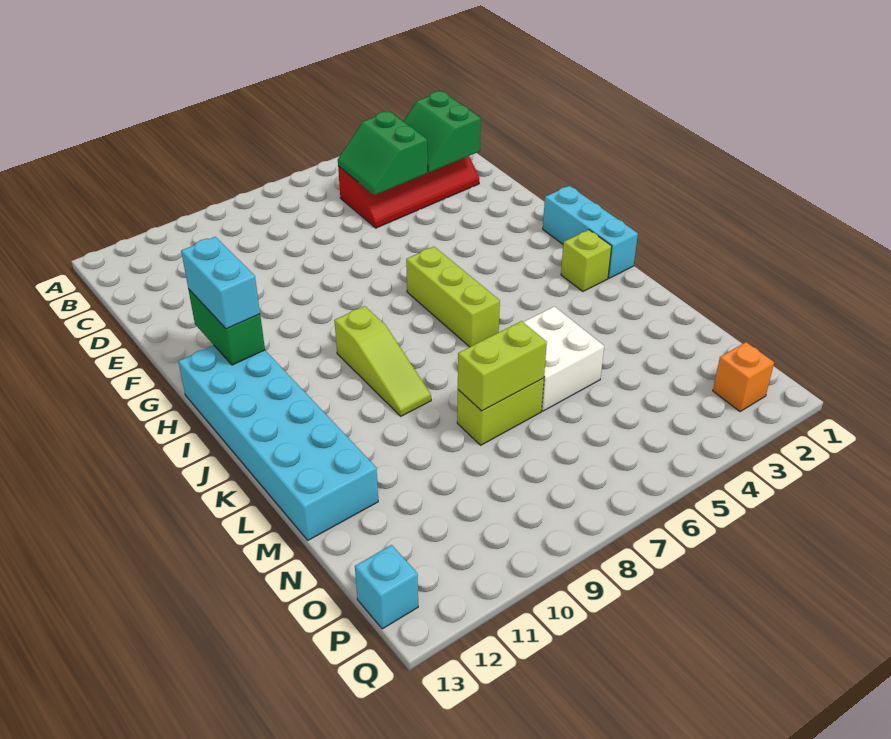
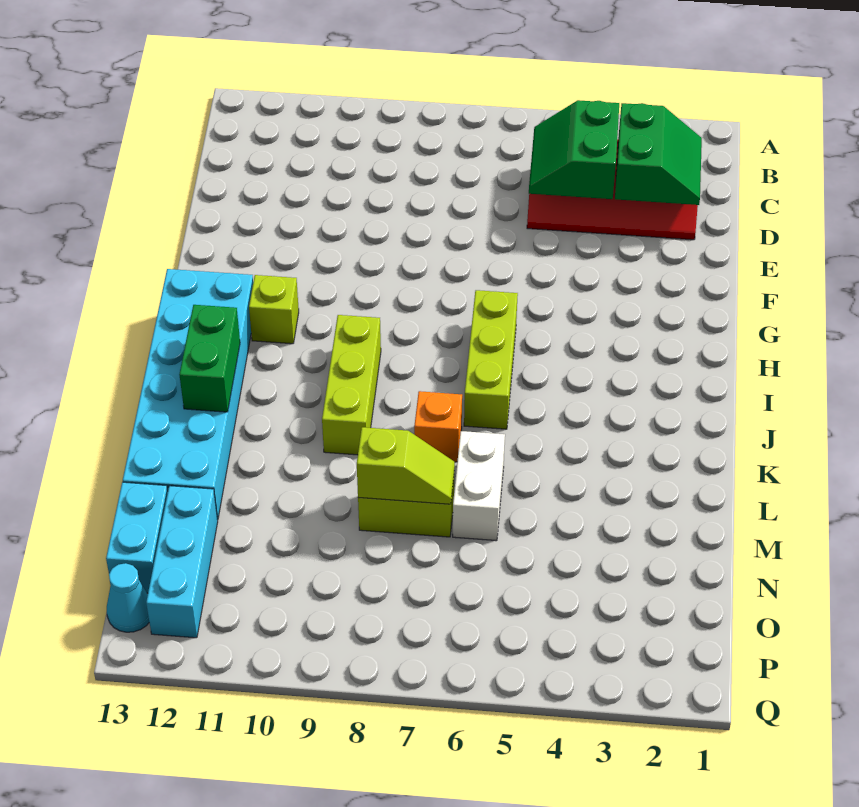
green 2x2 slope [403,91,481,172] -> green 2x2 slope turned to [615,103,702,205]
green 1x2 brick [188,289,265,365] -> green 1x2 brick moved to [179,305,240,412]
cyan 1x2 brick [181,237,260,329] -> cyan 1x2 brick moved to [106,482,168,593]
cyan 1x3 brick [543,186,638,278] -> cyan 1x3 brick moved to [146,486,218,638]
lime 1x3 slope [334,306,431,416] -> lime 1x3 brick [322,315,381,455]
lime 1x1 brick [561,230,612,291] -> lime 1x1 brick moved to [249,275,299,344]
white 2x2 brick [524,306,604,411] -> white 1x2 brick [453,431,505,541]
lime 1x2 brick [458,321,547,411] -> lime 1x2 slope [357,427,455,504]
orange 1x1 brick [713,342,774,412] -> orange 1x1 brick moved to [414,391,462,462]
cyan 1x1 brick [355,545,418,629] -> cyan 1x1 cone [107,563,149,632]

